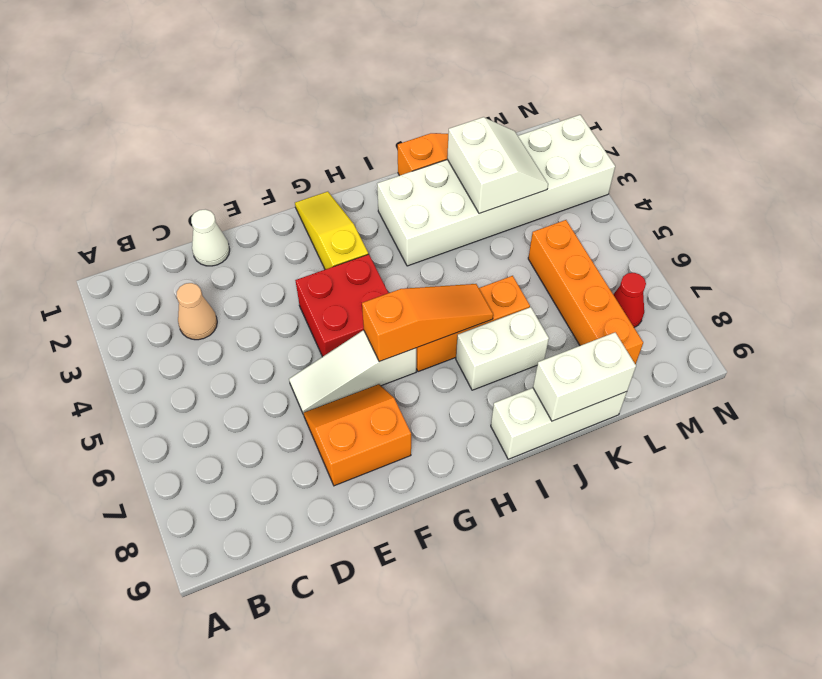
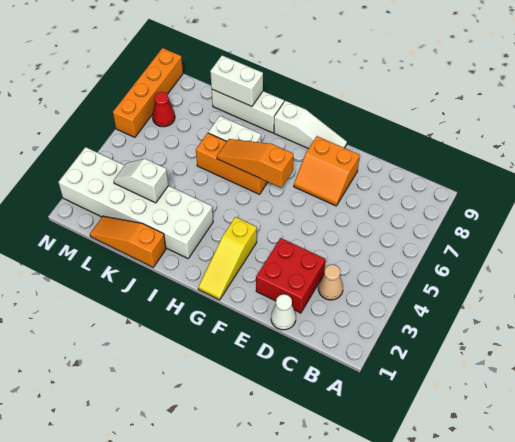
white 1x3 slope [289,330,416,415] -> white 1x3 slope moved to [274,101,347,149]
red 2x2 brick [295,254,388,357] -> red 2x2 brick moved to [256,238,325,313]
white 2x2 slope [447,117,548,214] -> white 1x2 slope [114,159,168,203]
orange 1x4 brick [528,220,643,364] -> orange 1x4 brick moved to [113,48,183,137]

